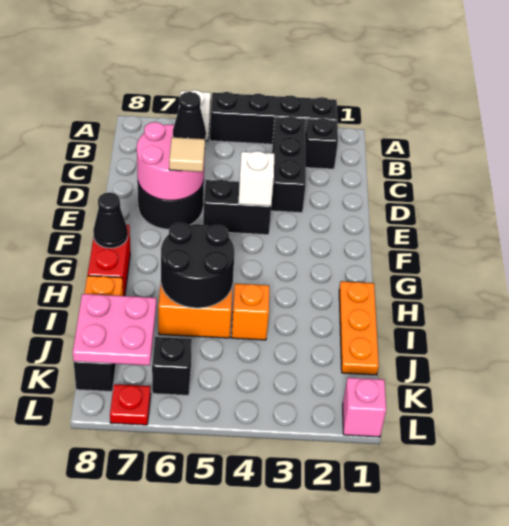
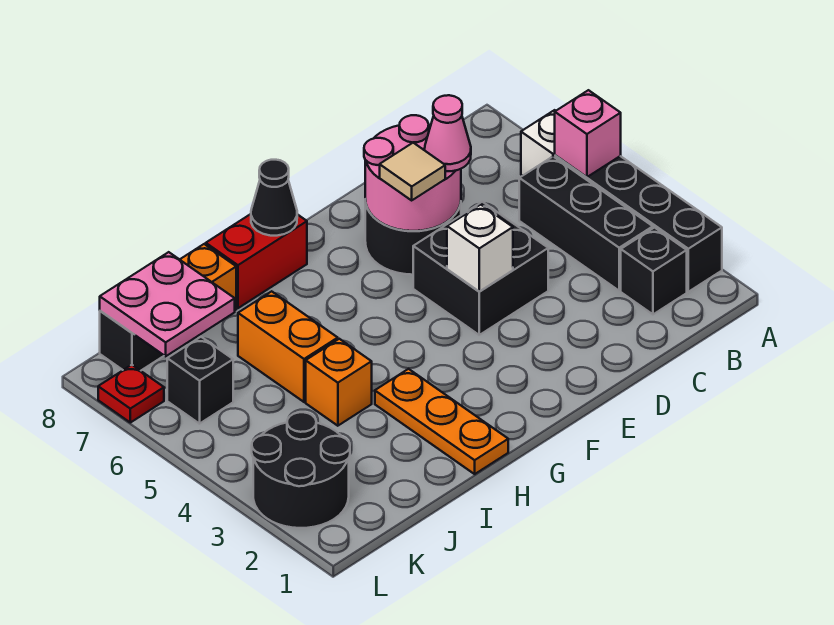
black 1x3 brick [271,116,306,213] -> black 1x3 brick turned to [519,157,653,291]
black 1x1 cone [173,92,206,139] -> pink 1x1 cone [425,95,471,171]
black 1x2 brick [203,180,271,235] -> black 2x2 brick [413,202,548,335]
orange 1x3 plate [339,281,379,375] -> orange 1x3 plate turned to [375,369,508,474]
black 2x2 round brick [161,223,235,308] -> black 2x2 round brick moved to [252,412,350,528]
pink 1x1 brick [343,378,386,437] -> pink 1x1 brick moved to [555,90,621,177]

